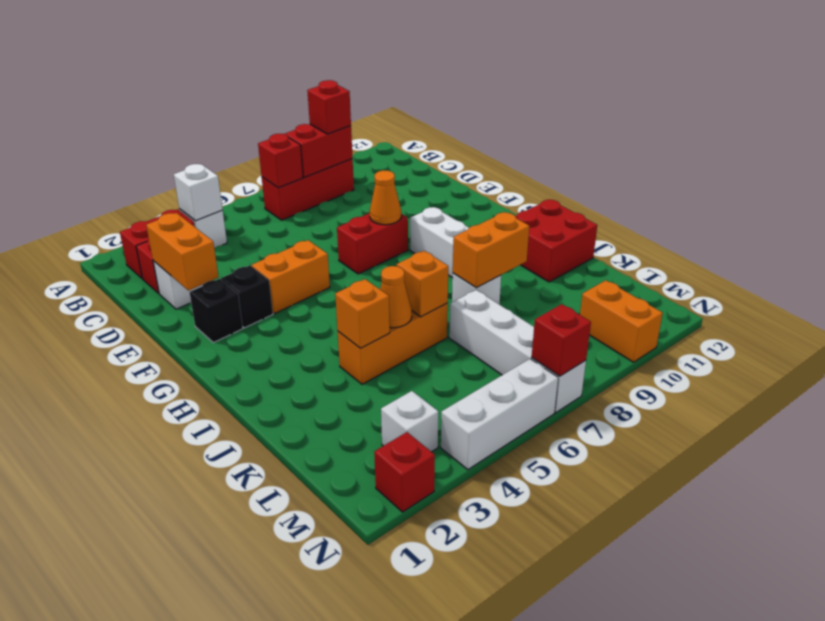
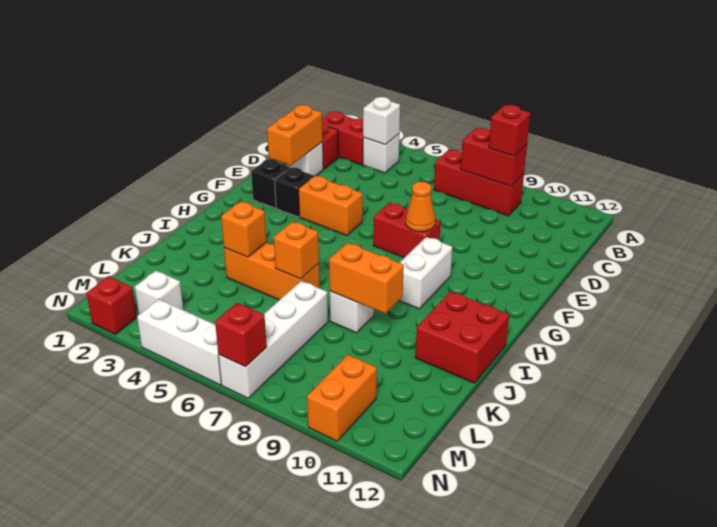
red 1x1 brick [258,134,303,188] -> none
orange 1x1 cone [380,266,412,328] -> none

